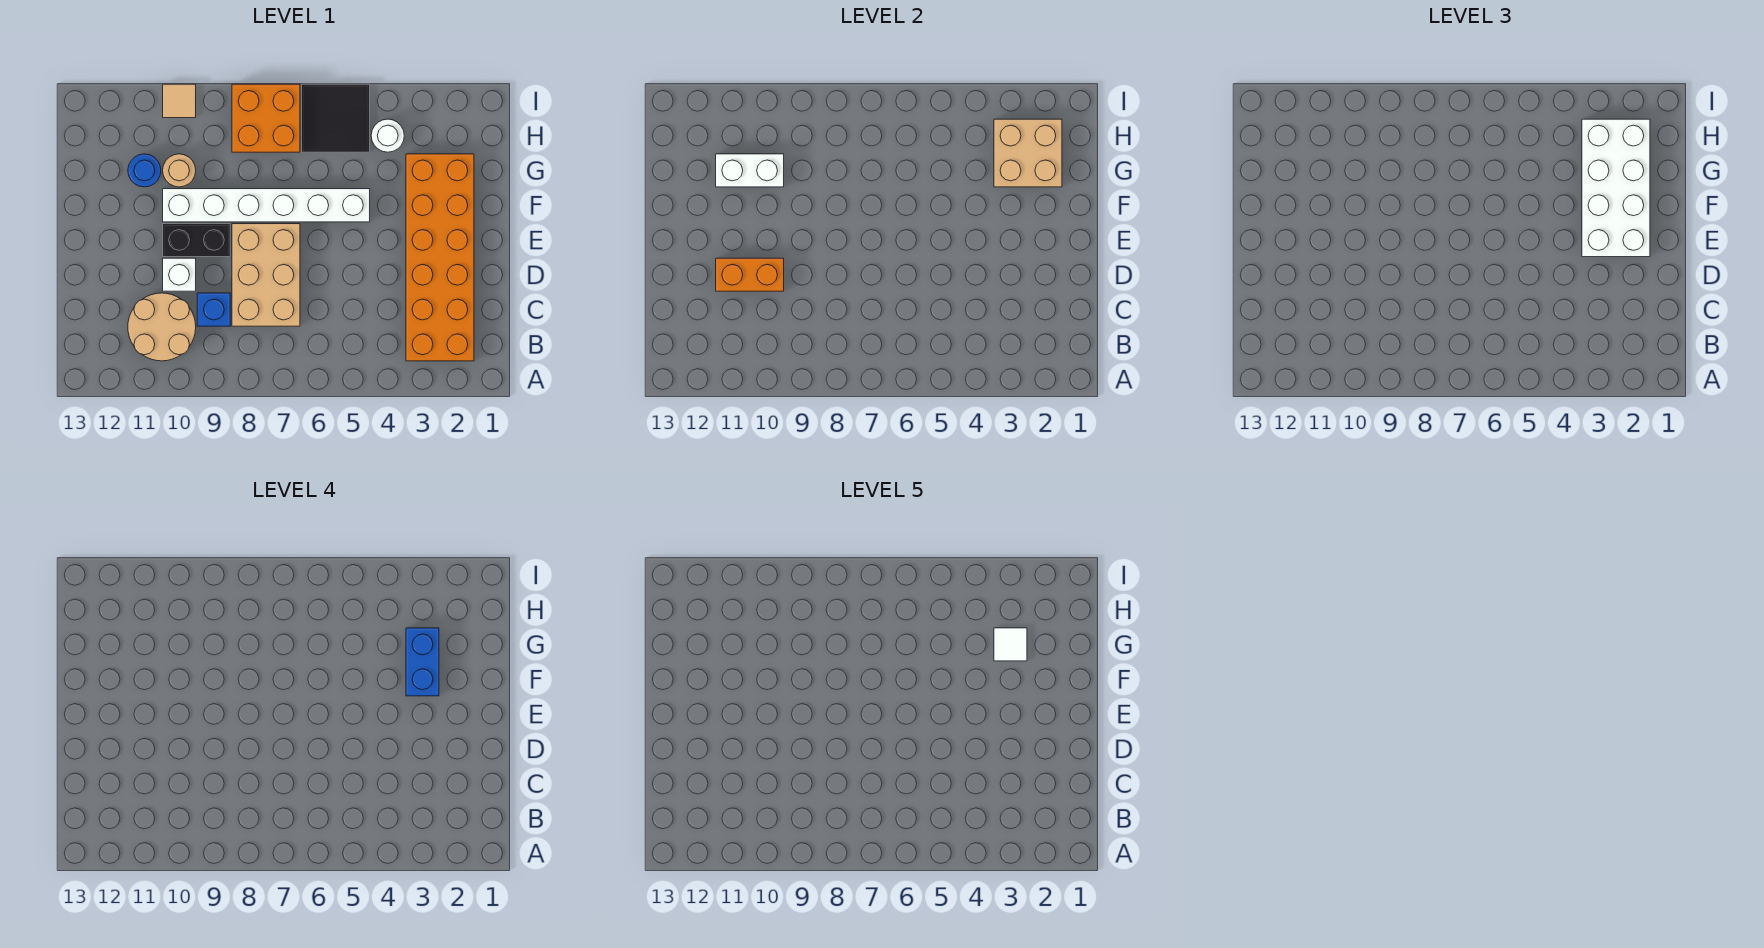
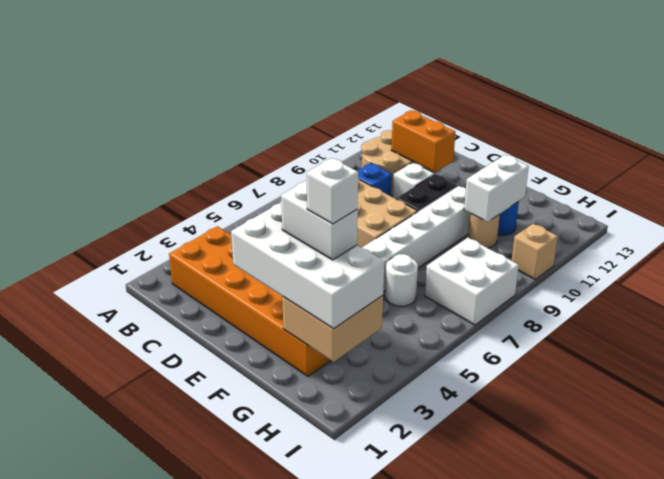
orange 1x2 brick [716,258,784,291] -> orange 1x2 brick turned to [391,111,455,172]
blue 1x2 brick [406,628,439,696] -> white 1x2 brick [281,181,358,260]
white 1x1 tile [994,628,1027,661] -> white 1x1 brick [307,158,358,224]
white 1x1 round brick [371,119,404,152] -> white 1x1 round brick moved to [385,254,418,306]
black 2x2 tile [302,84,370,152] -> none
orange 2x2 brick [232,84,300,152] -> white 2x2 brick [425,238,519,325]
tan 1x1 tile [163,84,196,118] -> tan 1x1 brick [512,224,558,280]

